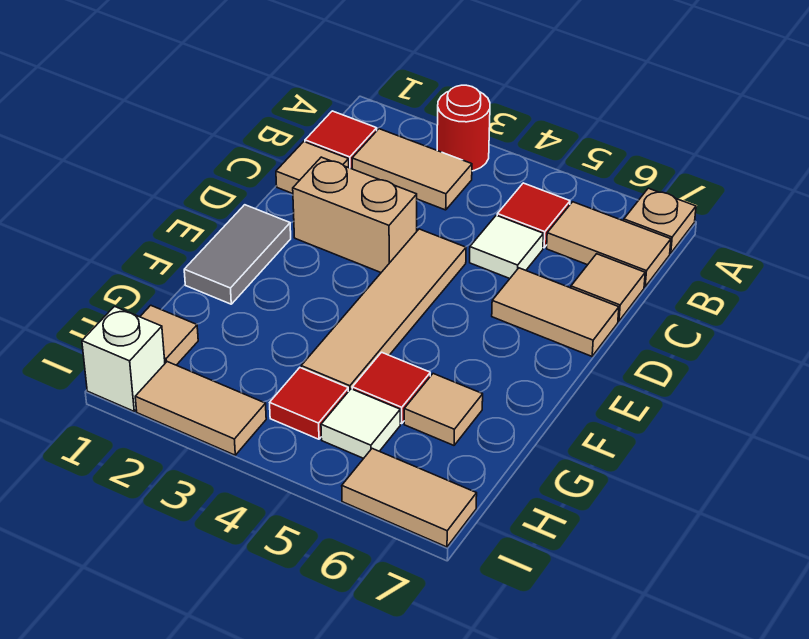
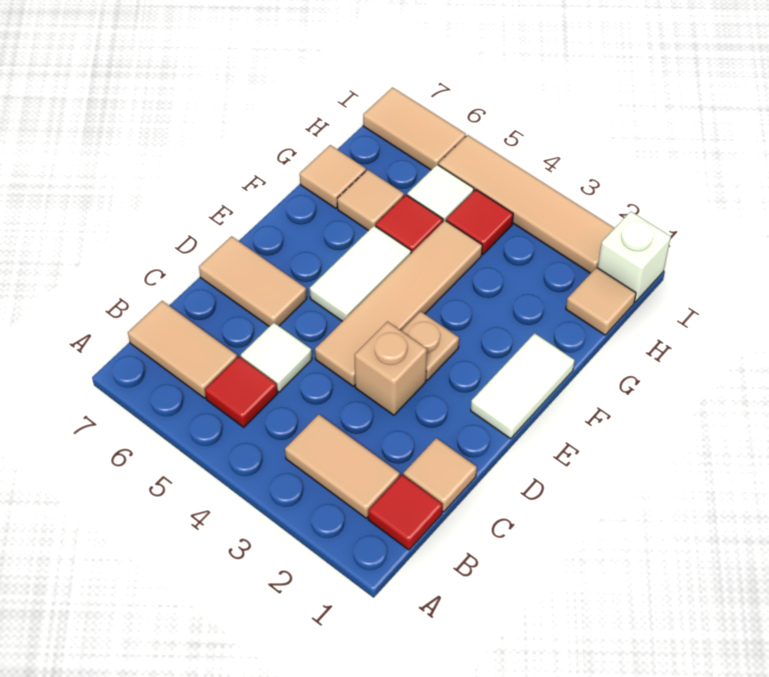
red 1x1 round brick [437,85,490,171] -> none
tan 1x1 plate [624,188,696,253] -> tan 1x1 plate moved to [401,311,459,380]
tan 1x1 tile [571,254,645,321] -> tan 1x1 tile moved to [300,145,366,208]
tan 1x2 brick [293,157,417,272] -> tan 1x1 brick [355,322,427,415]
grey 1x2 tile [184,205,291,304] -> white 1x2 tile [471,333,575,439]
none -> white 1x2 tile [310,226,411,321]
tan 1x2 tile [135,362,266,455] -> tan 1x4 tile [438,135,614,273]

